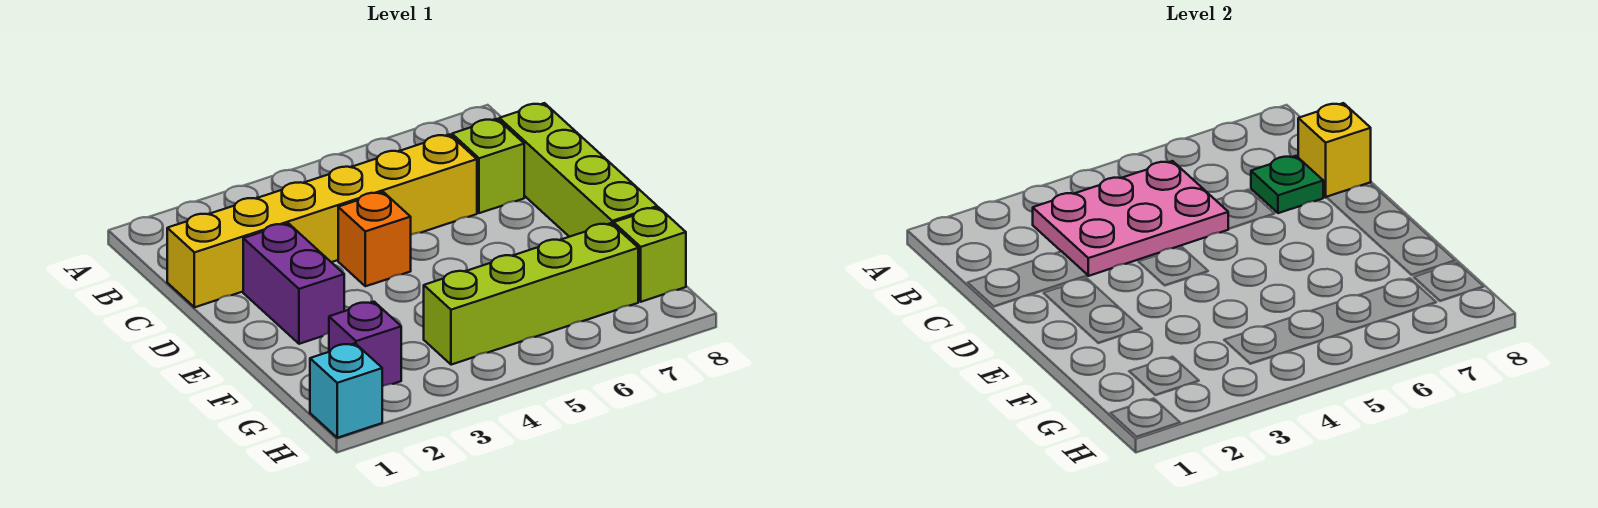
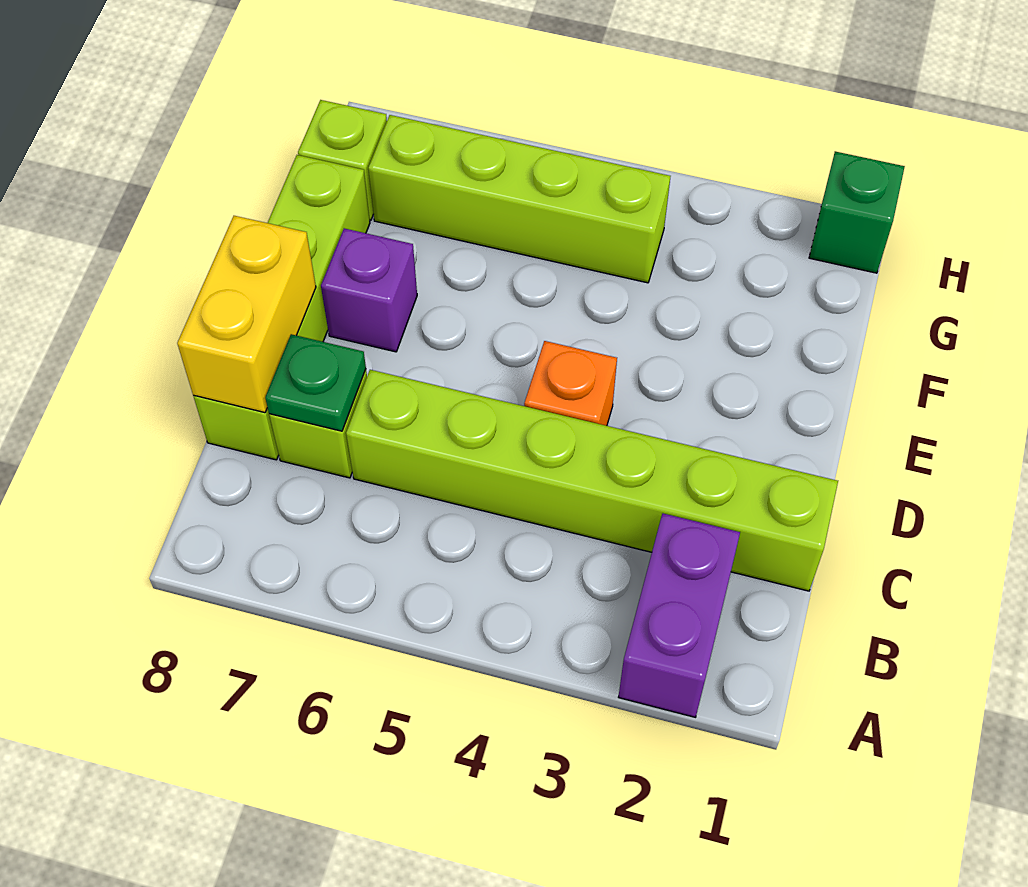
pink 2x3 plate [1033,161,1228,276] -> none
yellow 1x6 brick [167,134,477,307] -> lime 1x6 brick [346,370,838,591]
yellow 1x1 brick [1298,103,1371,197] -> yellow 1x2 brick [177,216,316,413]
purple 1x2 brick [243,223,344,344] -> purple 1x2 brick moved to [619,514,740,717]
purple 1x1 brick [329,302,401,387] -> purple 1x1 brick moved to [321,228,417,352]
cyan 1x1 brick [310,343,382,438] -> green 1x1 brick [809,151,905,273]

